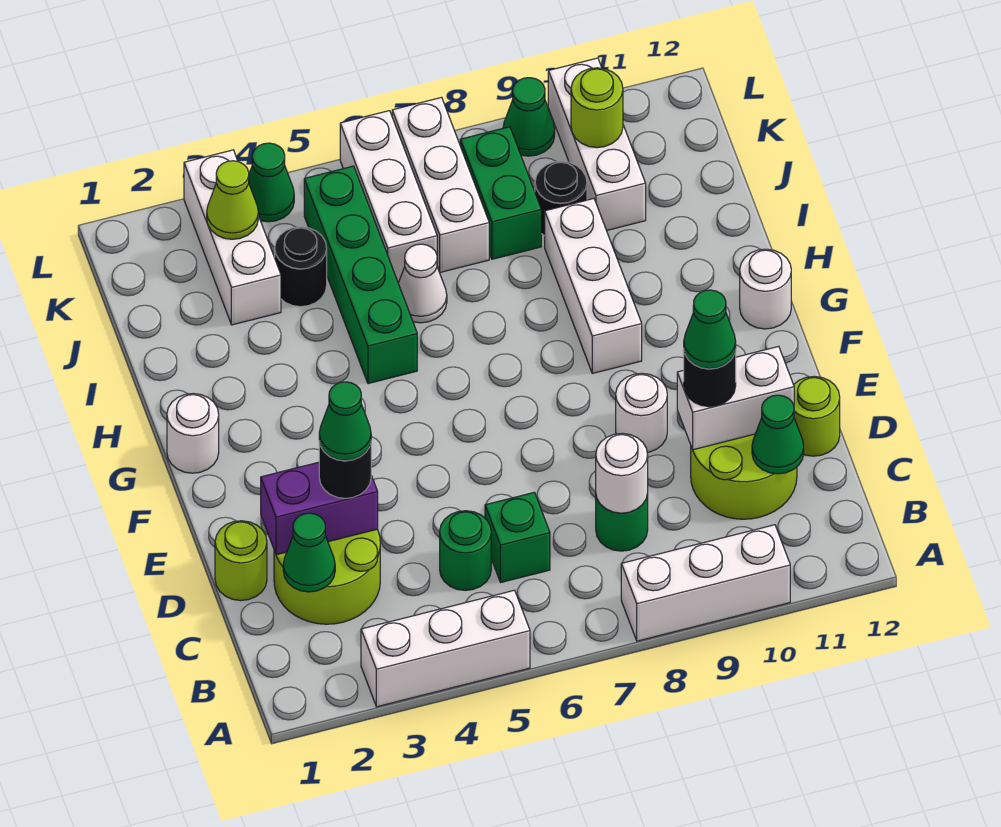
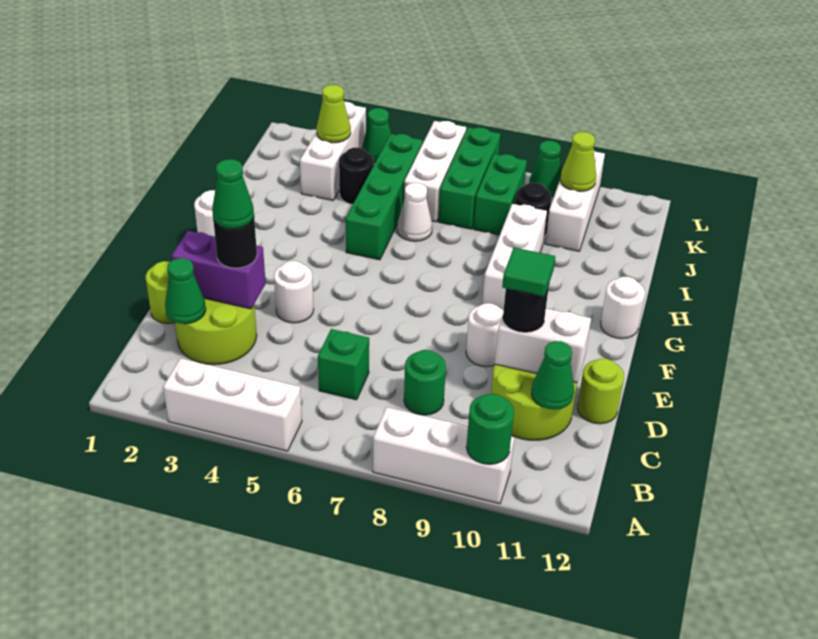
green 1x1 round brick [440,511,491,590] -> green 1x1 round brick moved to [466,394,514,464]
white 1x1 round brick [596,433,648,513] -> white 1x1 round brick moved to [274,261,314,323]
green 1x1 cone [684,290,736,369] -> green 1x1 tile [502,248,555,296]
white 1x3 brick [392,97,489,272] -> green 1x3 brick [438,127,500,229]
lime 1x1 round brick [571,68,623,148] -> lime 1x1 cone [561,132,596,191]

